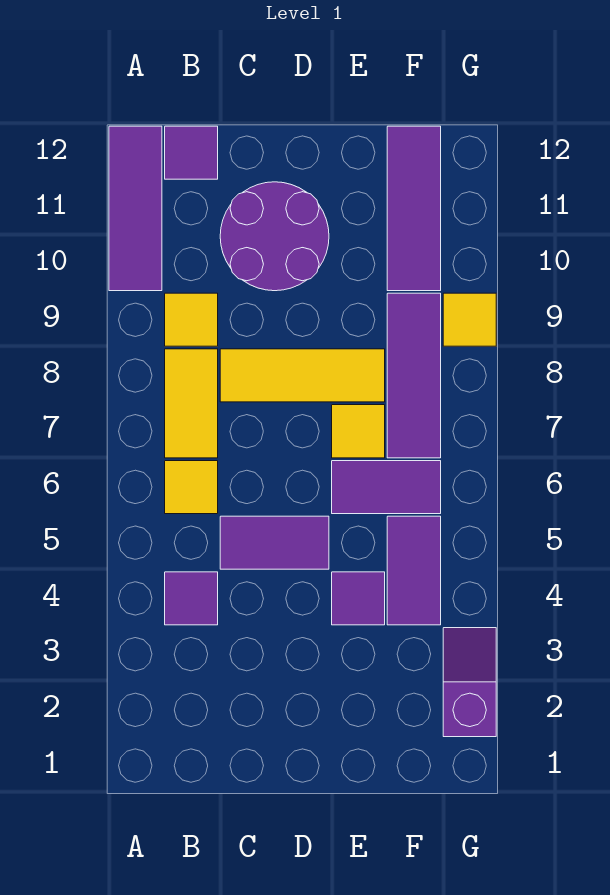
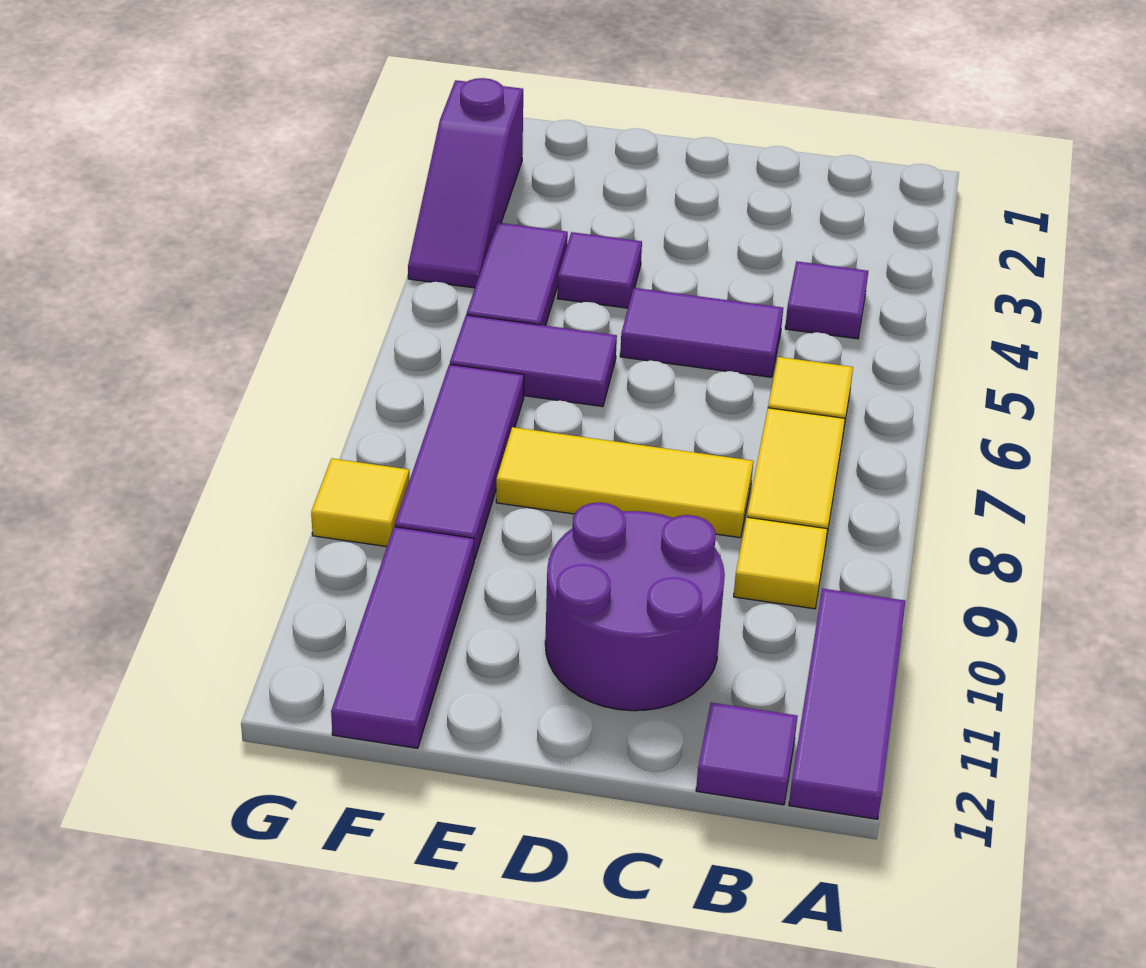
yellow 1x1 tile [332,405,385,458] -> none
purple 1x2 slope [443,628,496,737] -> purple 1x3 slope [408,78,523,288]

